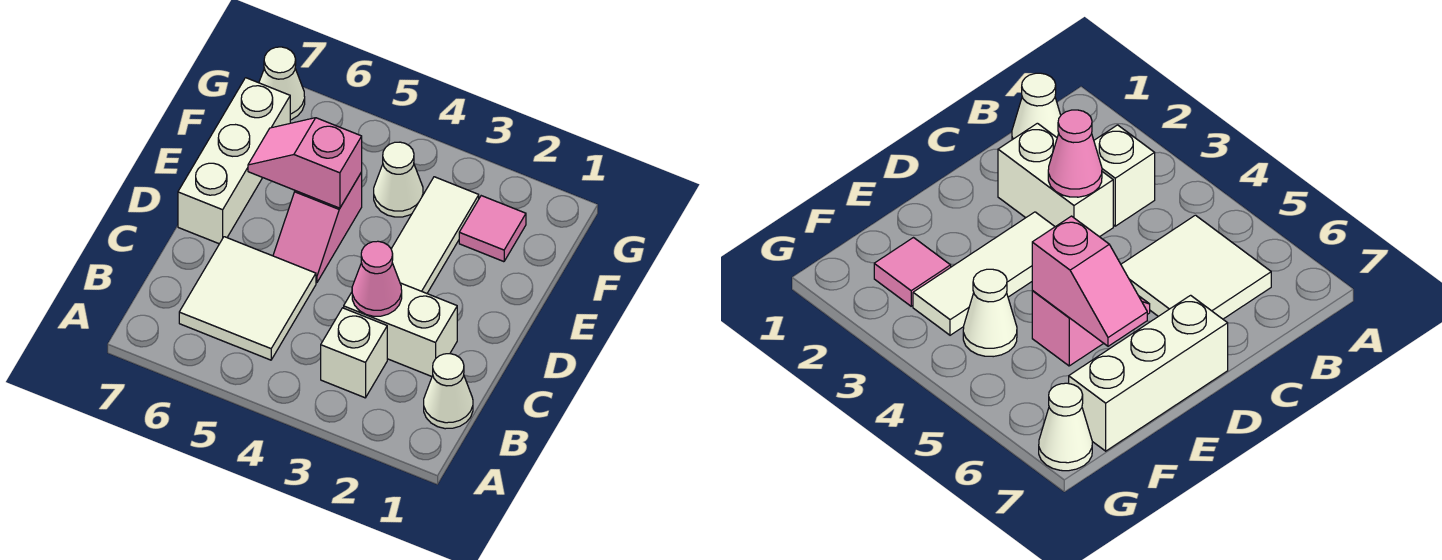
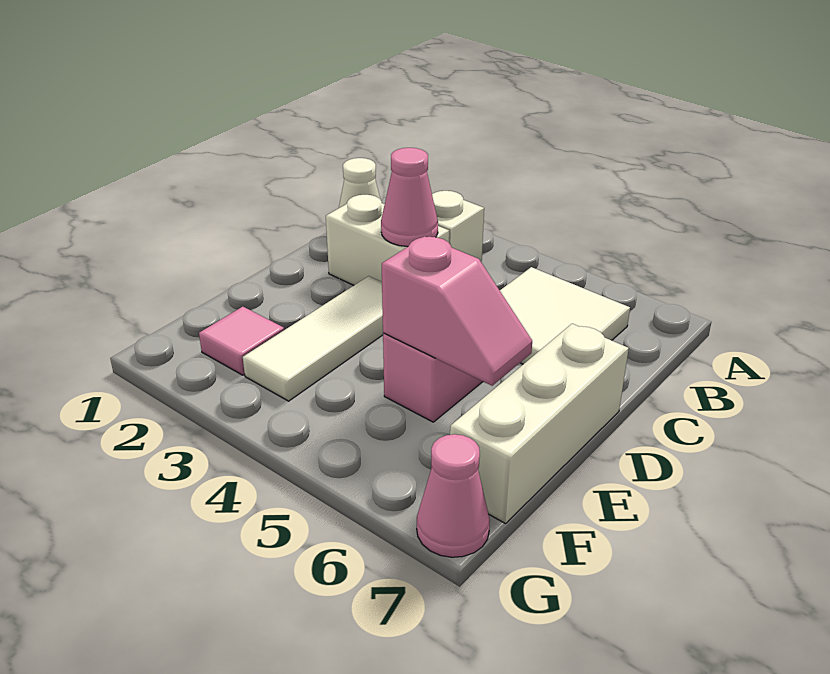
white 1x1 cone [374,142,423,217] -> none
white 1x1 cone [259,47,305,120] -> pink 1x1 cone [417,434,490,557]

